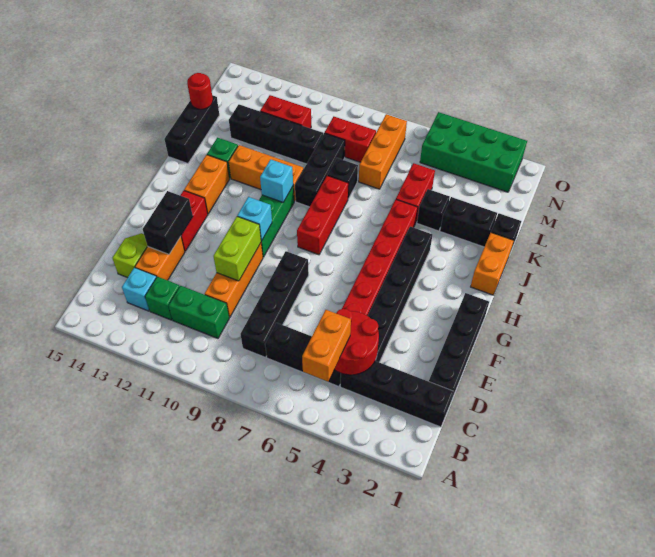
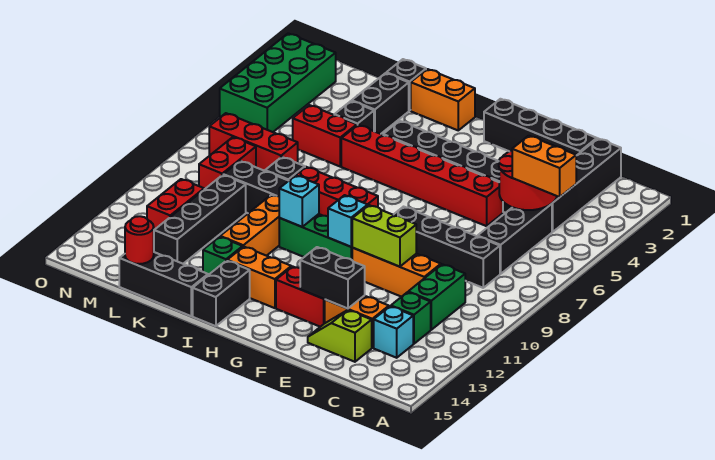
none -> black 1x2 brick [193,261,250,326]
orange 1x3 brick [359,114,407,189] -> red 1x3 brick [209,113,298,171]

